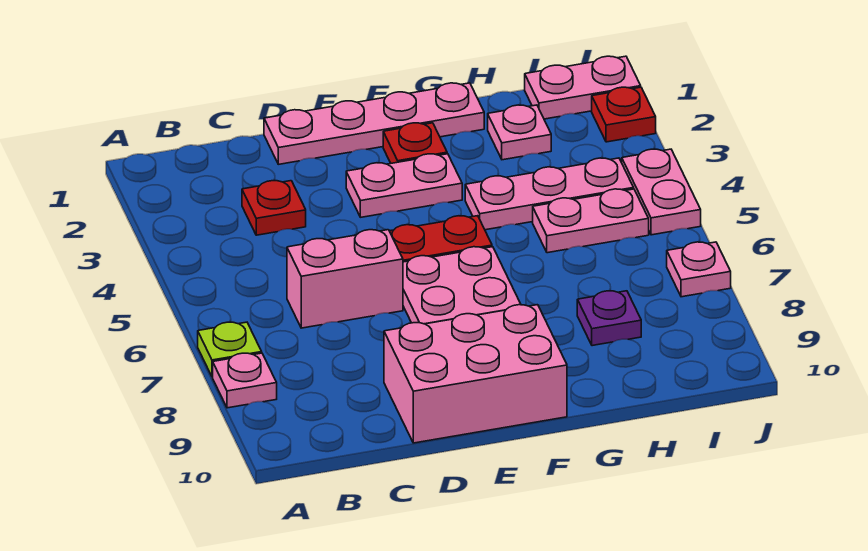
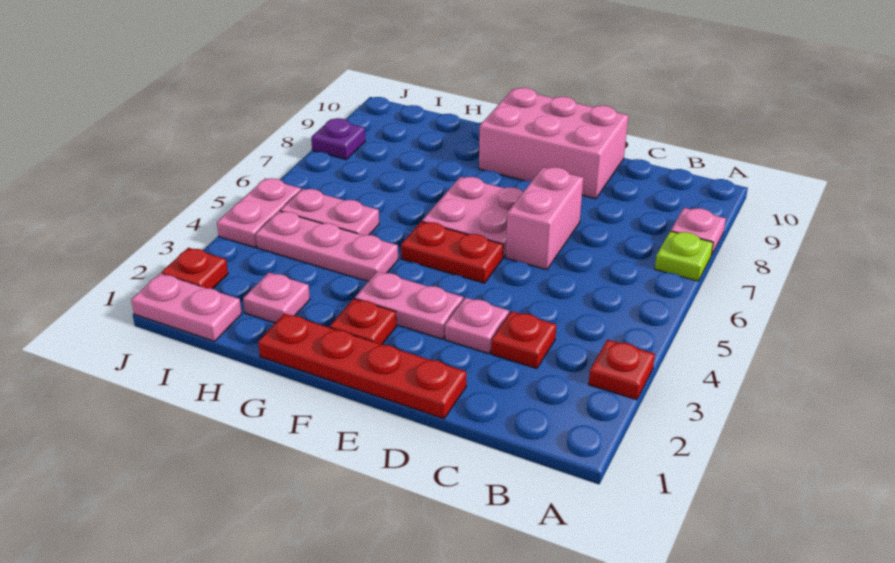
none -> red 1x1 plate [589,340,655,400]
pink 1x2 brick [287,230,403,328] -> pink 1x2 brick turned to [506,167,583,270]
pink 1x4 plate [264,83,484,164] -> red 1x4 plate [258,313,466,419]
purple 1x1 plate [577,291,641,346] -> purple 1x1 plate moved to [311,118,365,159]
pink 1x1 plate [667,242,731,297] -> pink 1x1 plate moved to [445,298,509,354]

